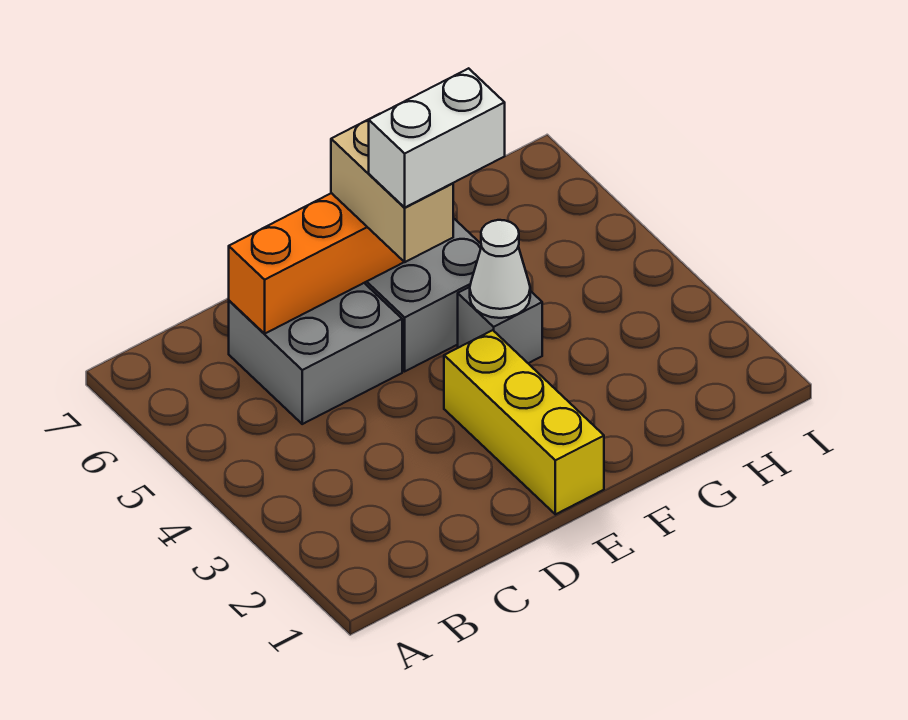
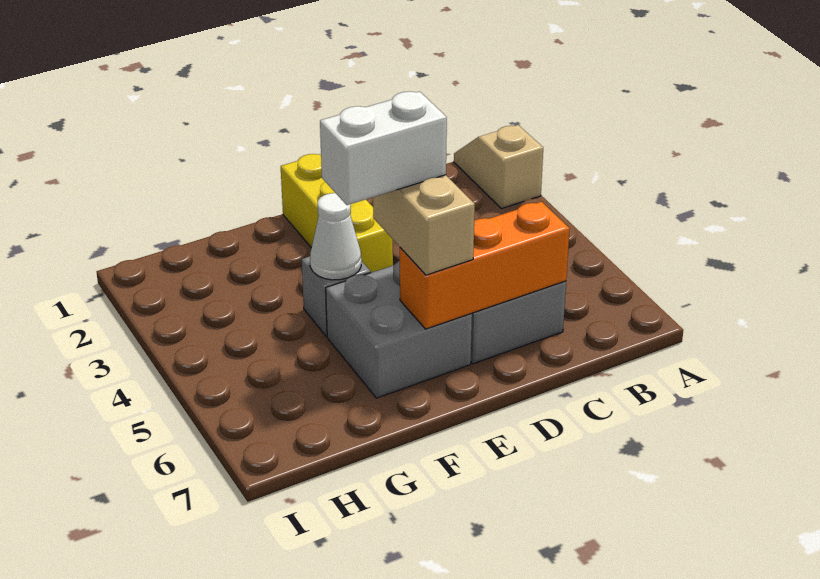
none -> tan 1x2 slope [454,125,543,209]

